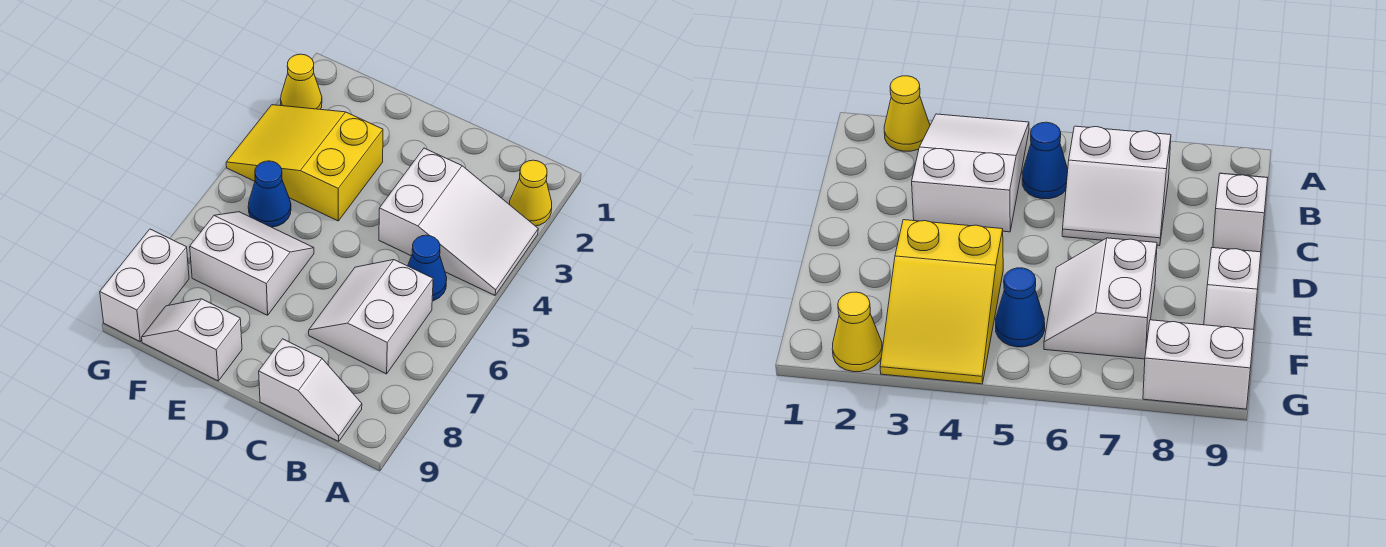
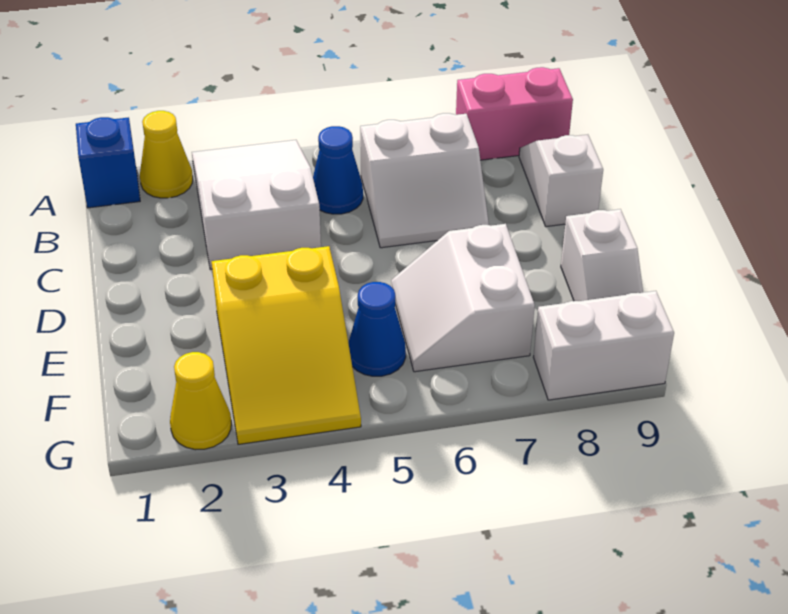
none -> blue 1x1 brick [76,117,140,208]
none -> pink 1x2 brick [456,67,573,160]

